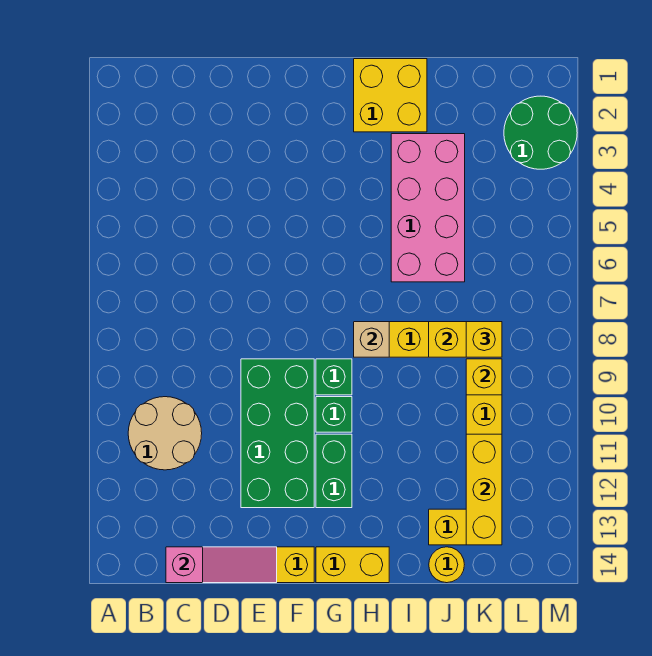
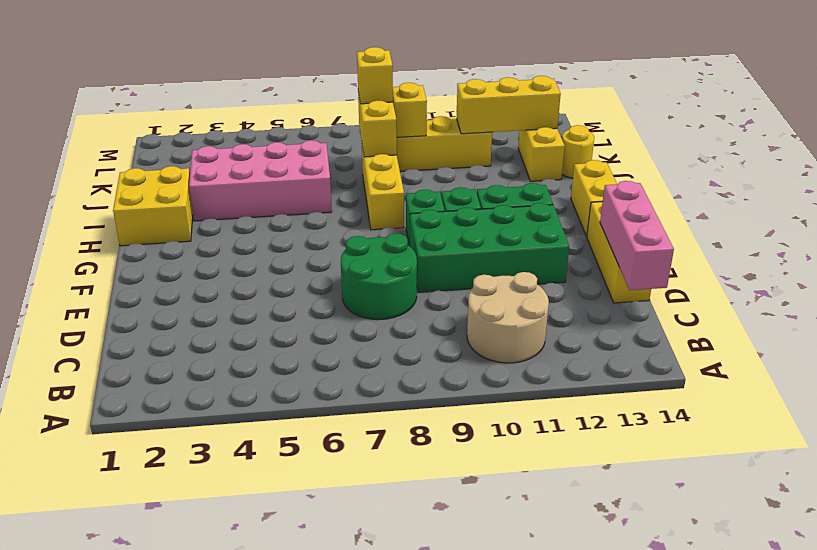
pink 1x3 slope [166,547,277,583] -> pink 1x3 brick [600,181,674,290]
tan 1x1 brick [354,322,389,357] -> none
green 2x2 round brick [504,96,577,169] -> green 2x2 round brick moved to [341,233,417,320]

